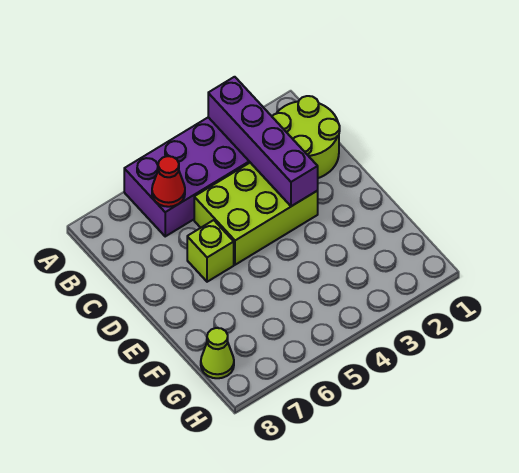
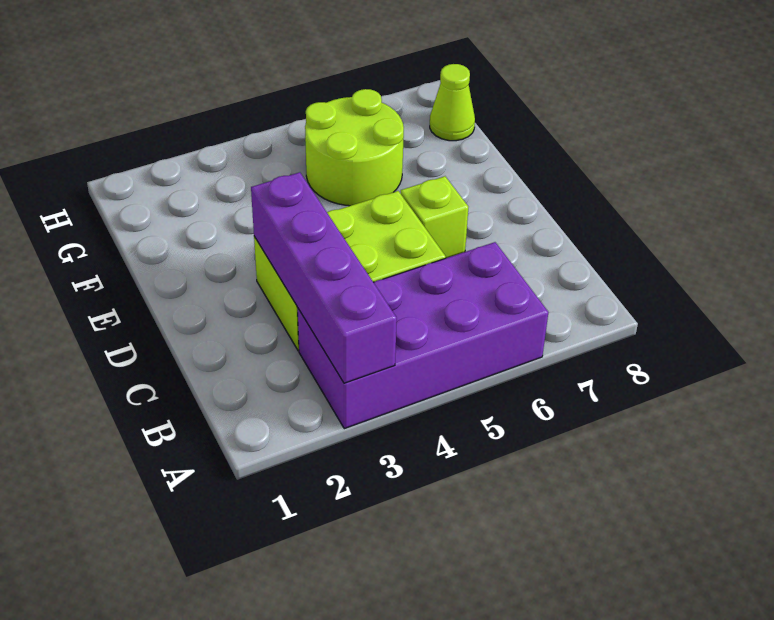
lime 2x2 round brick [272,96,340,178] -> lime 2x2 round brick moved to [305,89,404,206]
red 1x1 cone [152,156,185,207] -> none

